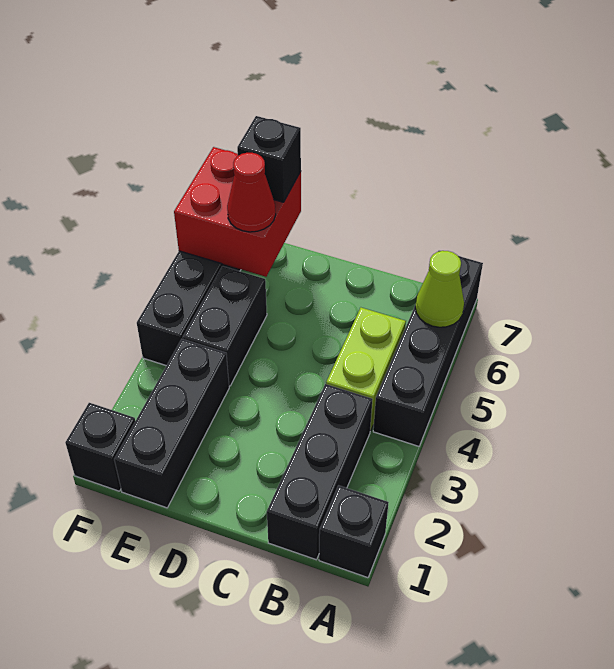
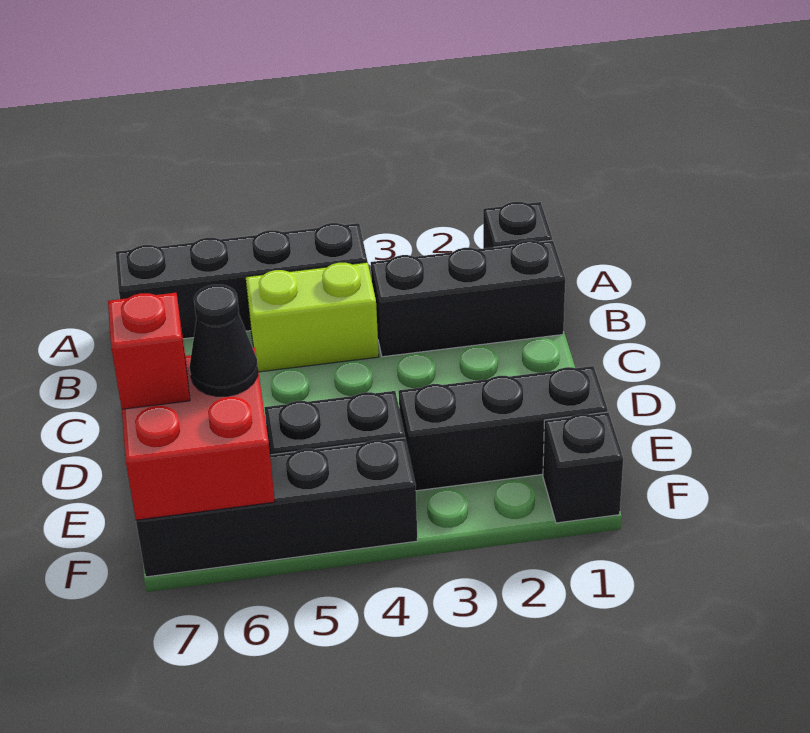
lime 1x1 cone [415,251,464,327] -> none
red 1x1 cone [227,153,276,232] -> black 1x1 cone [190,285,258,396]
black 1x1 brick [237,116,301,202] -> red 1x1 brick [108,293,190,409]

